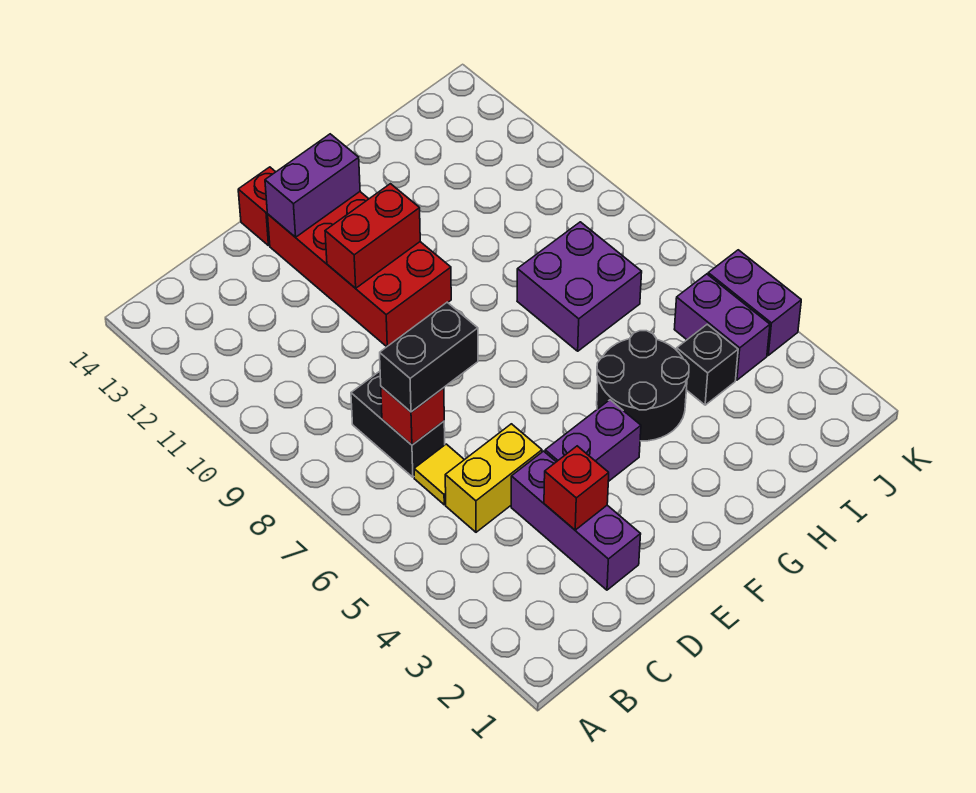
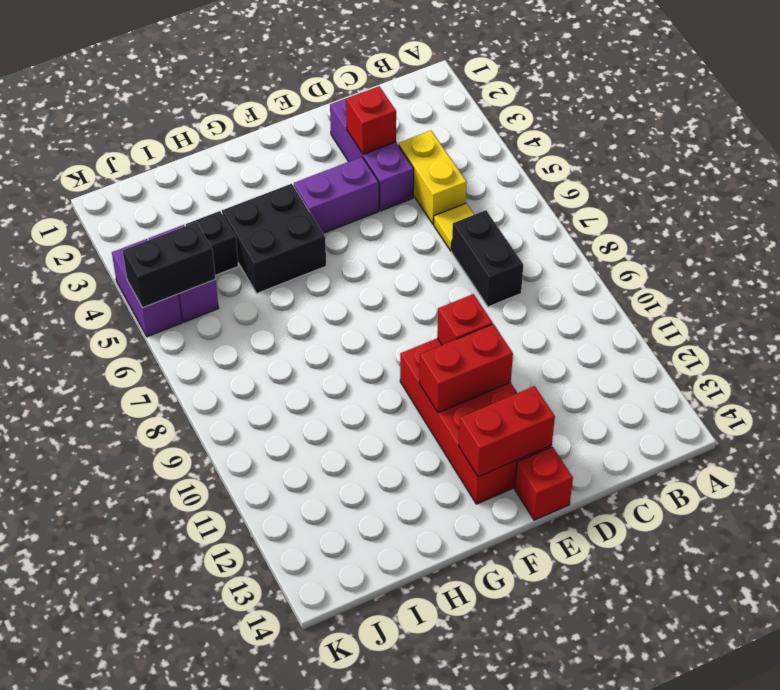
yellow 1x2 brick [445,424,542,532] -> yellow 1x2 brick turned to [399,131,467,224]
red 1x1 brick [381,387,444,445] -> red 1x1 brick moved to [437,294,493,345]
black 1x2 brick [380,302,478,412] -> black 1x2 brick moved to [123,222,215,308]
purple 1x2 brick [265,134,360,237] -> red 1x2 brick [459,386,555,477]
black 2x2 round brick [597,331,689,441] -> black 2x2 brick [222,184,326,293]
purple 2x2 brick [517,222,642,351] -> none

